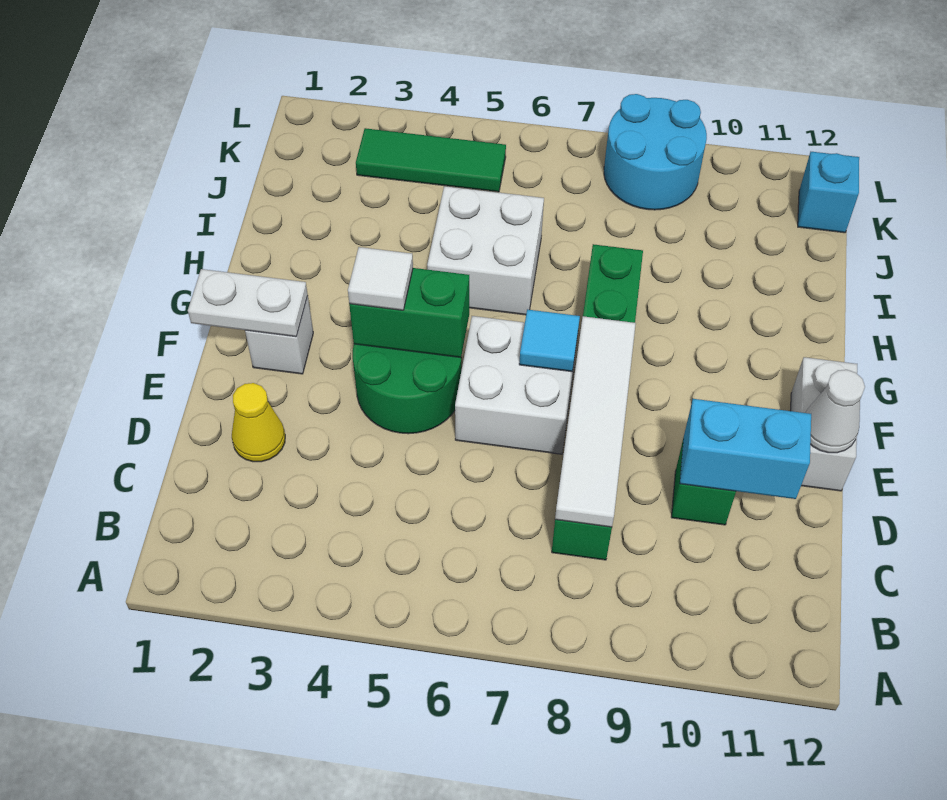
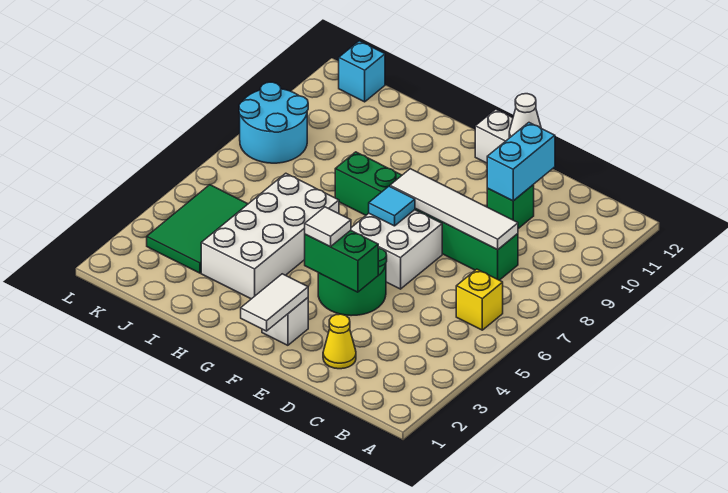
none -> yellow 1x1 brick [456,269,503,330]
white 1x2 plate [188,269,308,337] -> white 1x2 tile [241,274,308,331]
green 1x2 brick [349,268,469,358] -> green 1x2 brick turned to [305,230,378,292]
white 2x2 brick [427,186,544,315] -> white 2x4 brick [201,173,339,299]
green 1x3 tile [356,128,506,192] -> green 2x3 tile [147,185,248,273]

